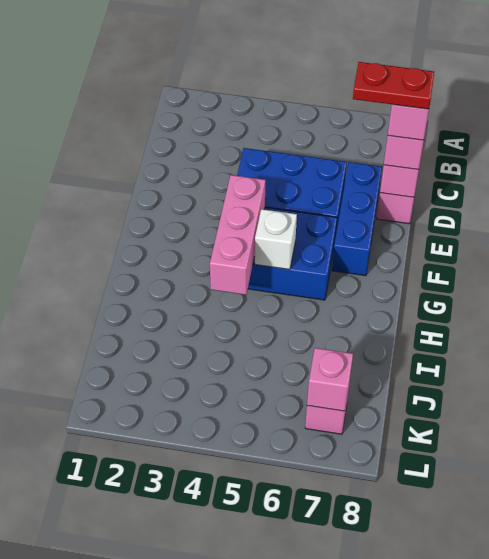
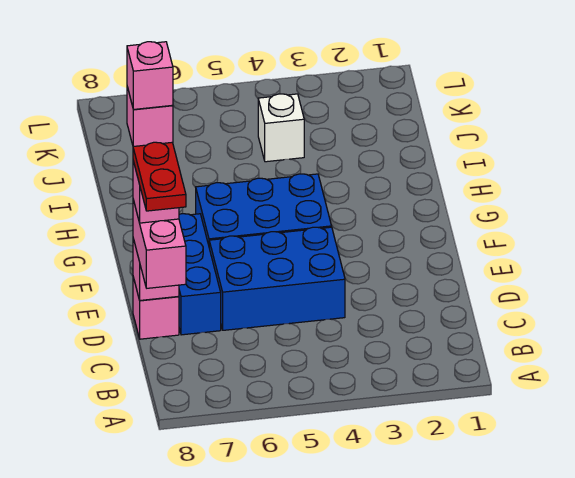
red 1x2 plate [353,62,434,109] -> red 1x2 plate turned to [133,142,186,211]
pink 1x3 brick [210,175,265,295] -> none
white 1x1 brick [255,209,297,269] -> white 1x1 brick moved to [258,94,304,162]

